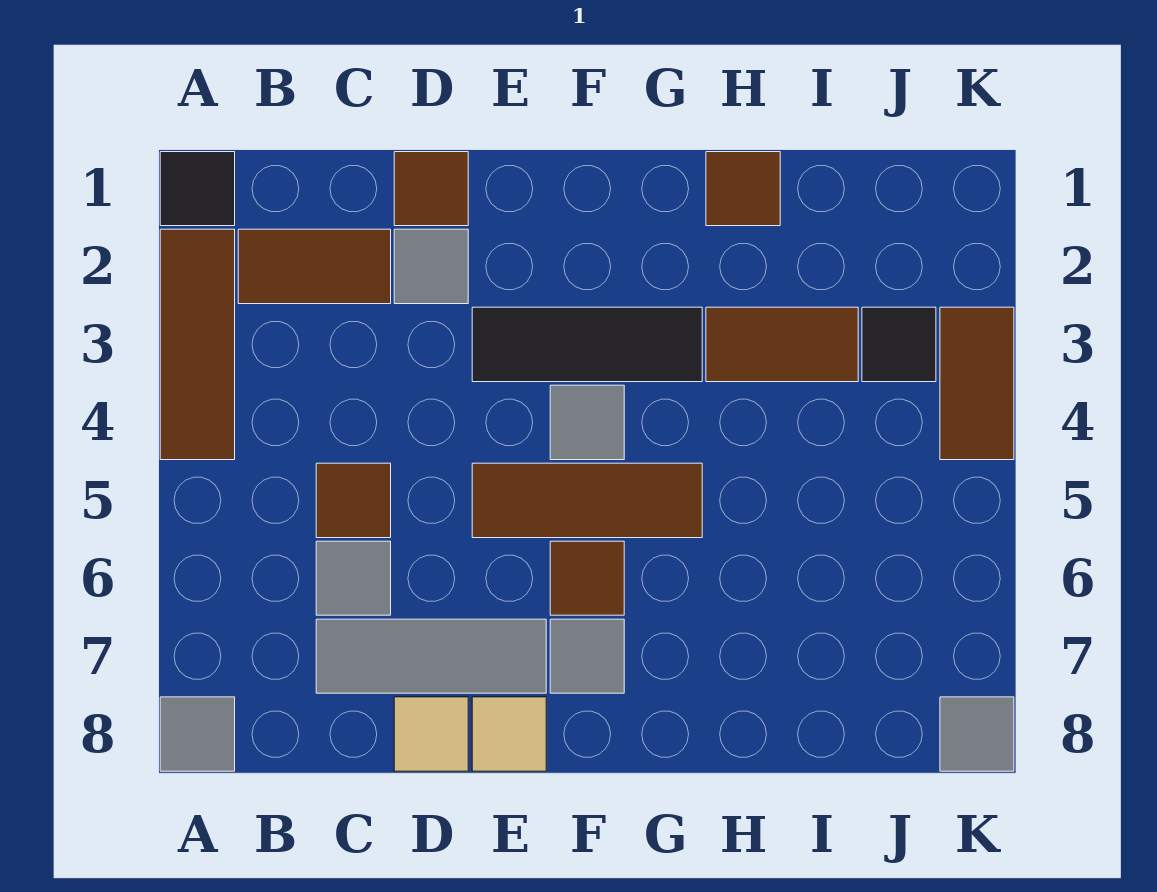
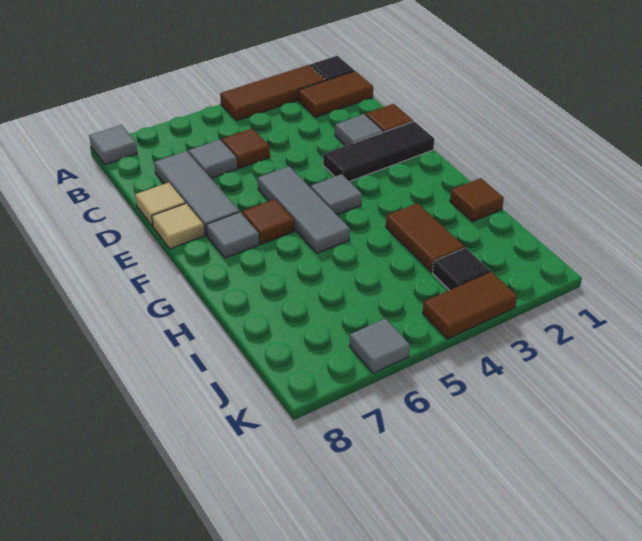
brown 1x2 tile [238,229,391,304] -> brown 1x2 tile turned to [298,71,373,117]
black 1x3 tile [472,307,702,382] -> black 1x3 tile turned to [323,121,434,181]
brown 1x3 tile [472,463,702,538] -> grey 1x3 tile [258,166,350,253]
grey 1x1 tile [940,697,1014,771] -> grey 1x1 tile moved to [350,319,410,373]

